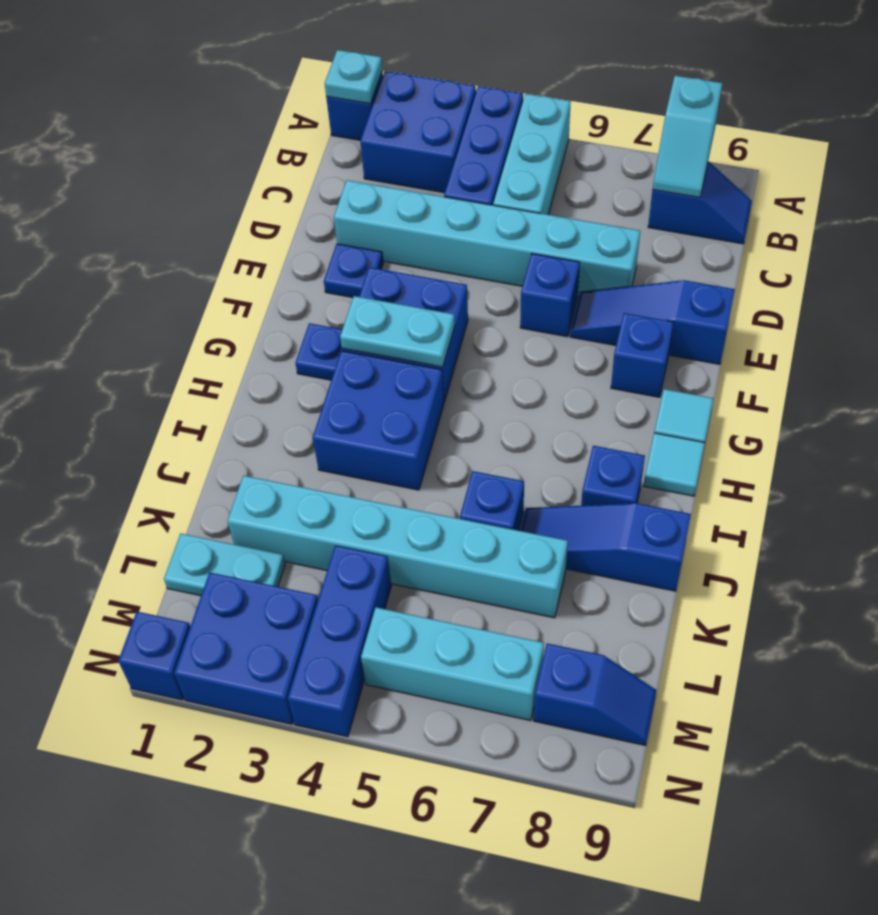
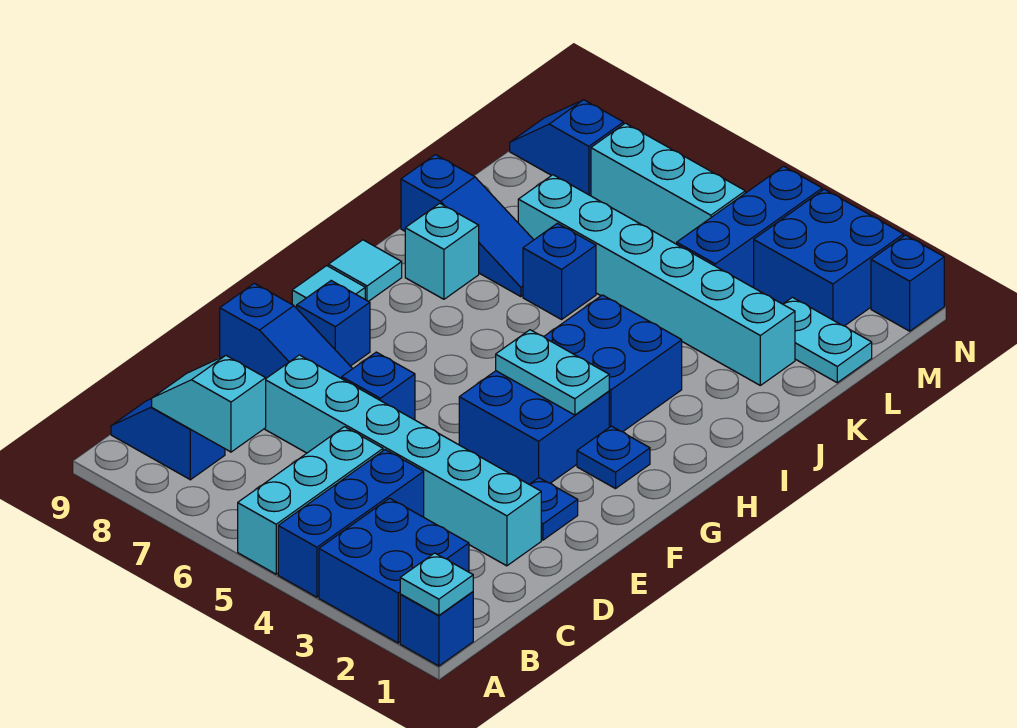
cyan 1x2 slope [653,76,722,197] -> cyan 1x2 slope turned to [152,355,266,452]
blue 1x1 brick [581,446,645,506] -> cyan 1x1 brick [405,203,479,299]

